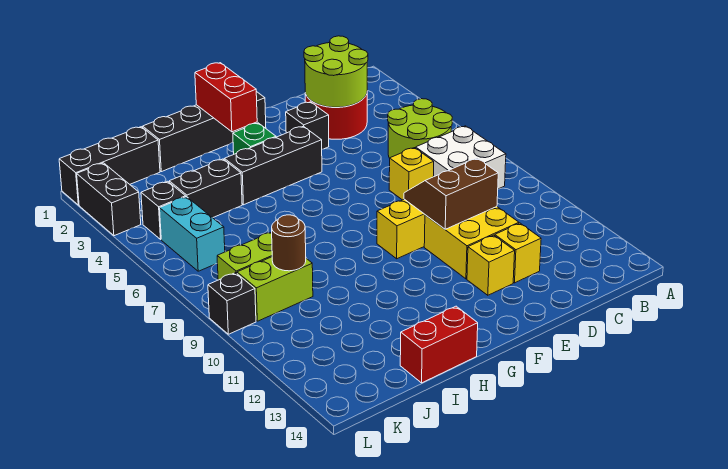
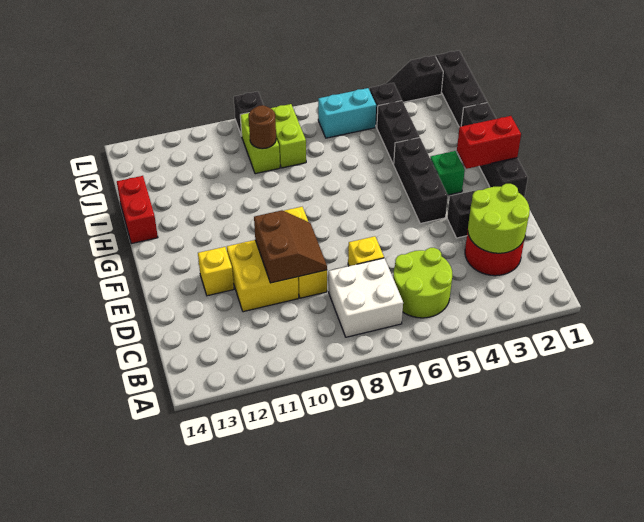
yellow 1x1 brick [495,223,541,283] -> none
black 1x2 brick [77,163,141,236] -> black 1x2 slope [386,55,443,102]

